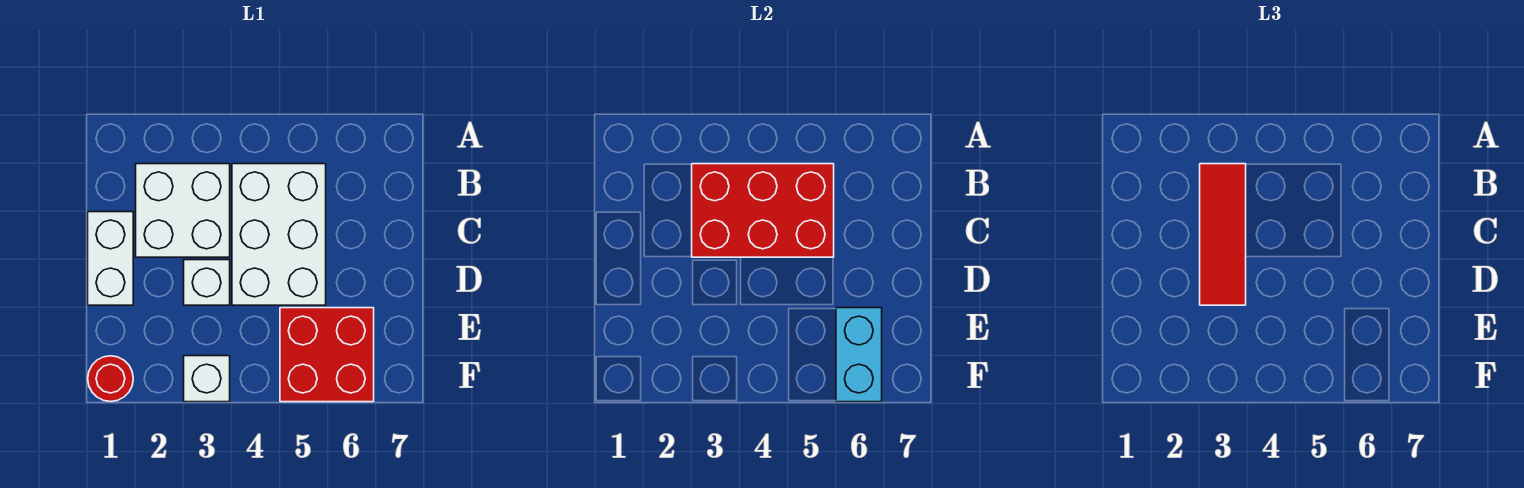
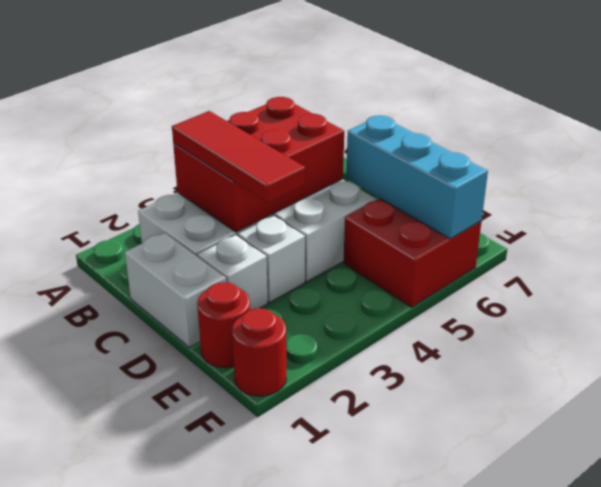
none -> red 1x1 round brick [197,282,250,368]
cyan 1x2 brick [836,308,882,402] -> cyan 1x3 brick [346,115,488,239]
white 1x1 brick [184,356,230,402] -> white 1x1 brick moved to [197,235,268,310]

